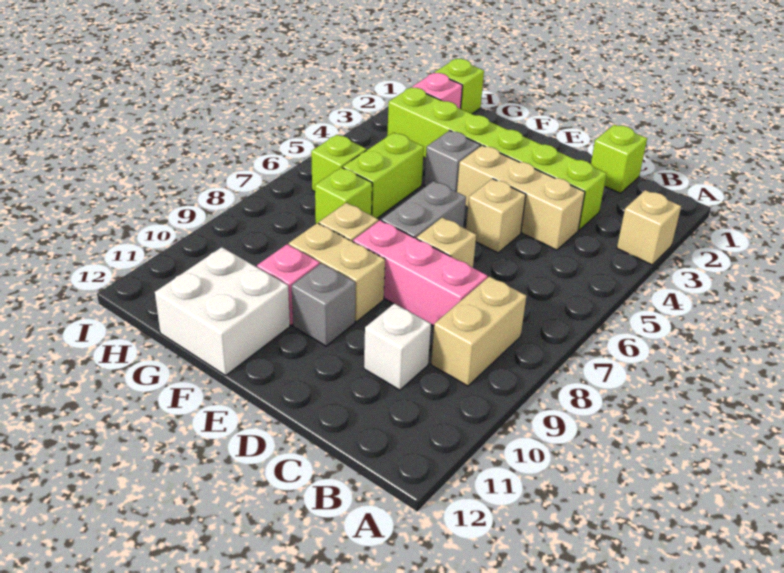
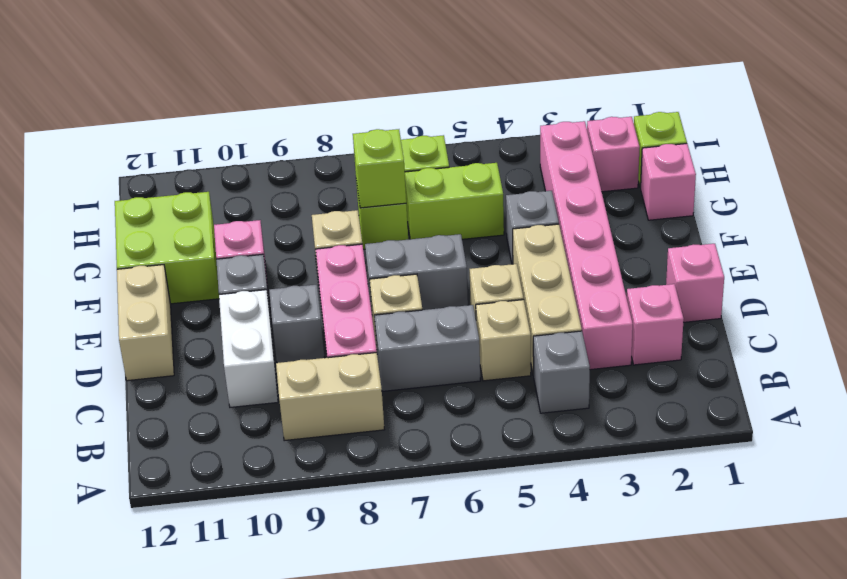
tan 1x1 brick [617,190,681,265] -> tan 1x1 brick moved to [476,300,531,381]
none -> grey 1x1 brick [533,331,590,413]
lime 1x1 brick [591,125,647,193] -> lime 1x1 brick moved to [353,129,406,208]
none -> pink 1x1 brick [627,284,684,365]
lime 1x6 brick [387,87,607,230] -> pink 1x6 brick [540,121,633,370]
none -> grey 1x2 brick [374,305,480,391]
white 1x1 brick [364,304,431,390] -> white 1x2 brick [219,290,278,407]
none -> pink 1x1 brick [666,244,724,322]
none -> grey 1x1 brick [269,285,325,363]
tan 1x2 brick [289,223,385,322] -> tan 1x2 brick moved to [117,265,174,381]
white 2x2 brick [155,247,290,376] -> lime 2x2 brick [115,192,219,304]
none -> pink 1x1 brick [641,144,696,220]

